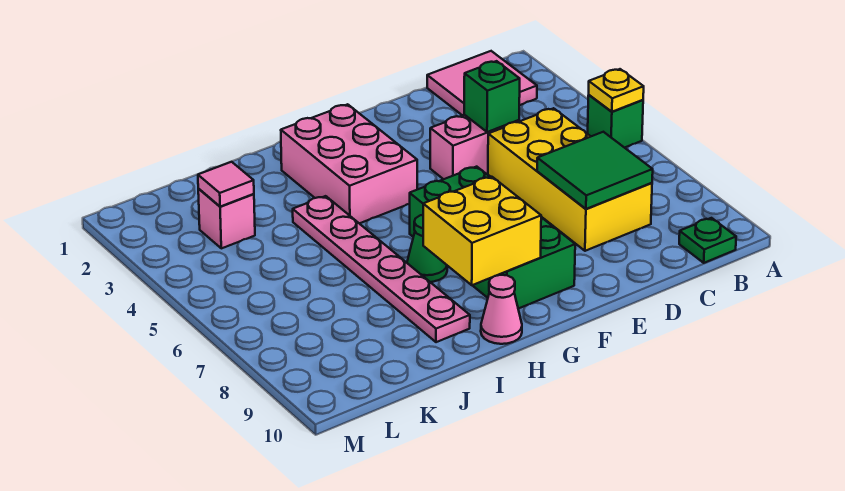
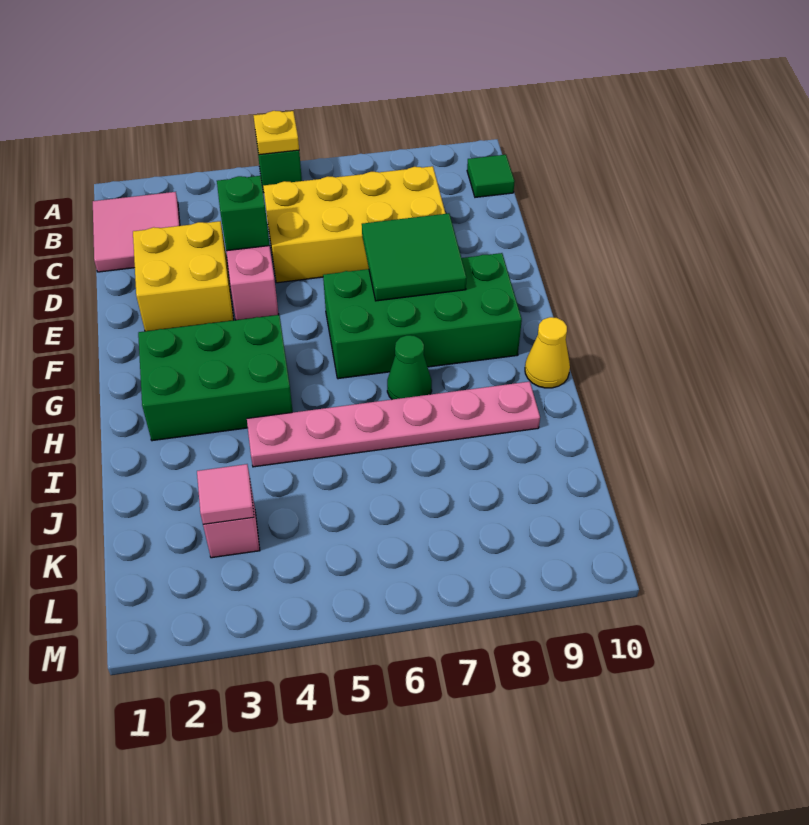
green 1x1 plate [679,218,736,263] -> green 1x1 tile [467,155,515,197]
green 2x2 tile [537,132,653,209] -> green 2x2 tile moved to [362,213,467,301]
pink 2x3 brick [281,104,417,223] -> green 2x3 brick [138,315,293,441]
yellow 2x2 brick [423,177,541,285] -> yellow 2x2 brick moved to [133,221,234,331]
pink 1x1 cone [481,275,522,344] -> yellow 1x1 cone [525,317,570,388]

